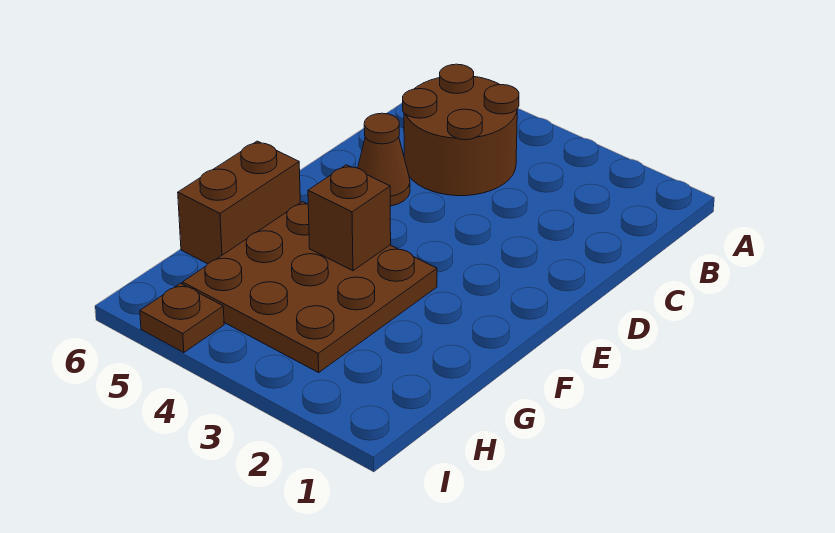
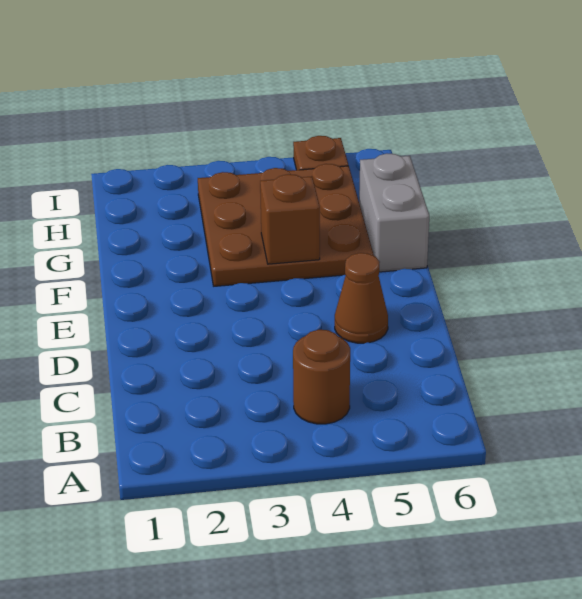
brown 2x2 round brick [403,64,519,196] -> brown 1x1 round brick [293,330,350,424]
brown 1x2 brick [178,141,300,264] -> grey 1x2 brick [359,154,429,272]

